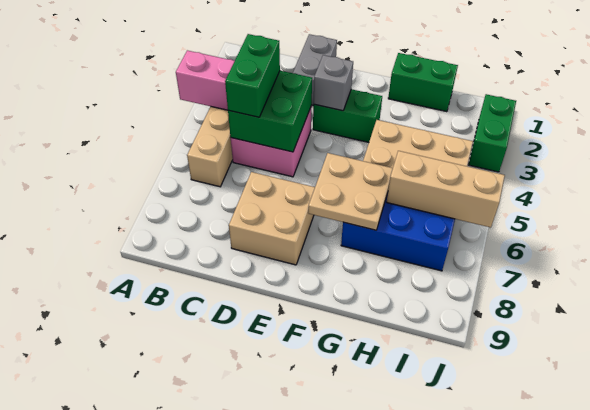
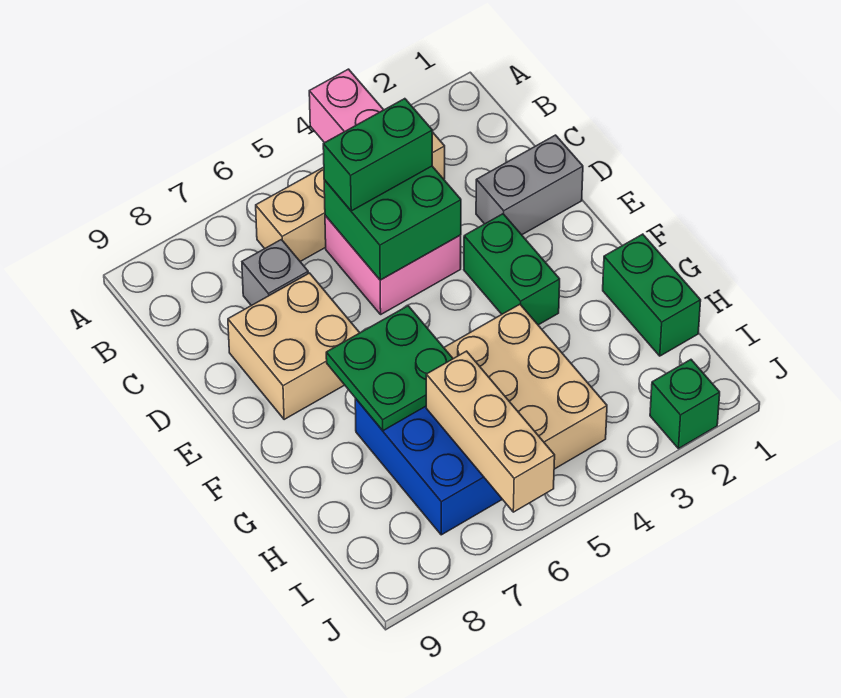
grey 1x1 brick [314,55,353,111] -> grey 1x1 brick moved to [242,240,308,306]
tan 2x2 plate [308,153,393,230] -> green 2x2 plate [326,306,453,431]
green 1x2 brick [469,94,516,172] -> green 1x1 brick [650,360,720,449]

